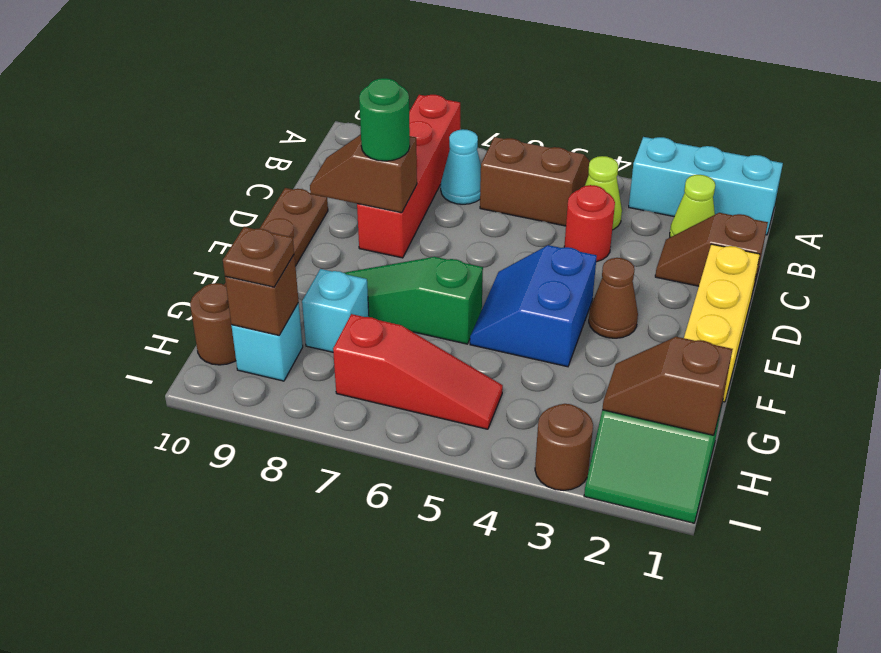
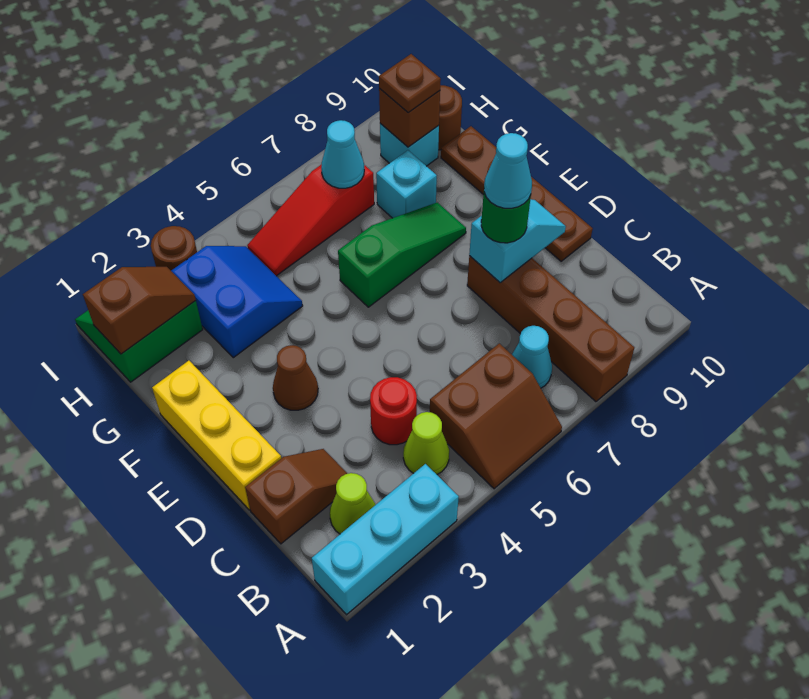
red 1x4 brick [357,95,460,258] -> brown 1x4 brick [467,256,634,402]
brown 1x2 slope [310,135,417,213] -> cyan 1x2 slope [469,199,566,282]
none -> cyan 1x1 cone [484,133,532,208]
blue 2x2 slope [470,245,597,367] -> blue 2x2 slope moved to [171,246,303,358]
none -> cyan 1x1 cone [321,120,364,188]

